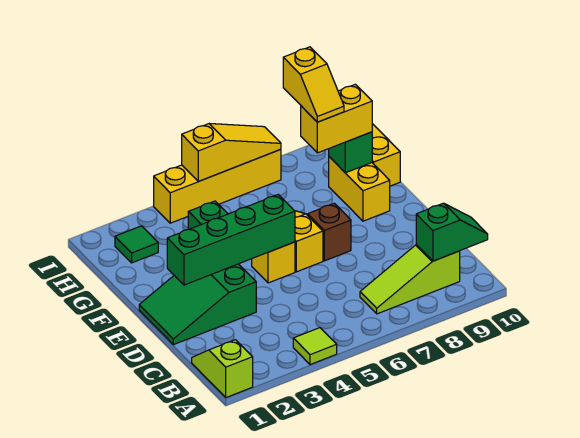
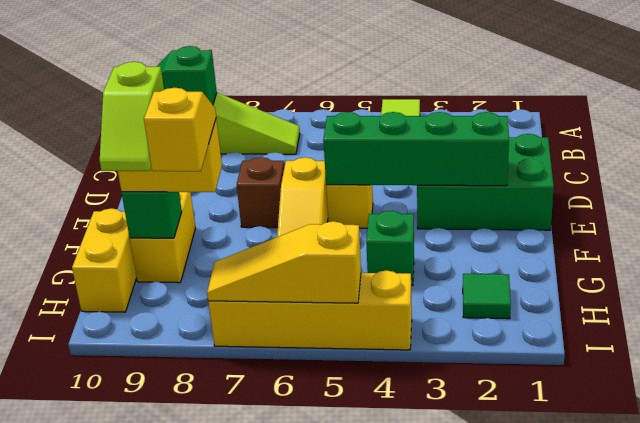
lime 1x2 slope [192,340,253,397] -> lime 1x2 slope moved to [100,62,164,171]
green 2x3 slope [139,264,256,345] -> green 2x3 brick [417,134,554,230]

